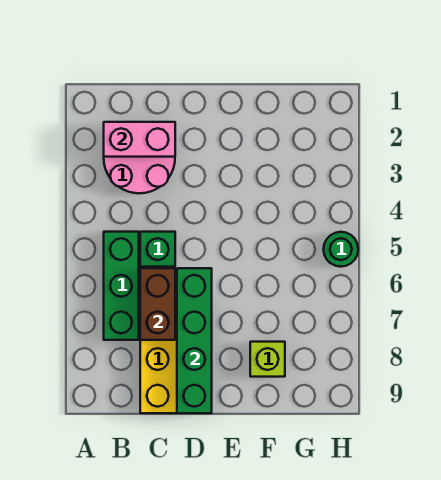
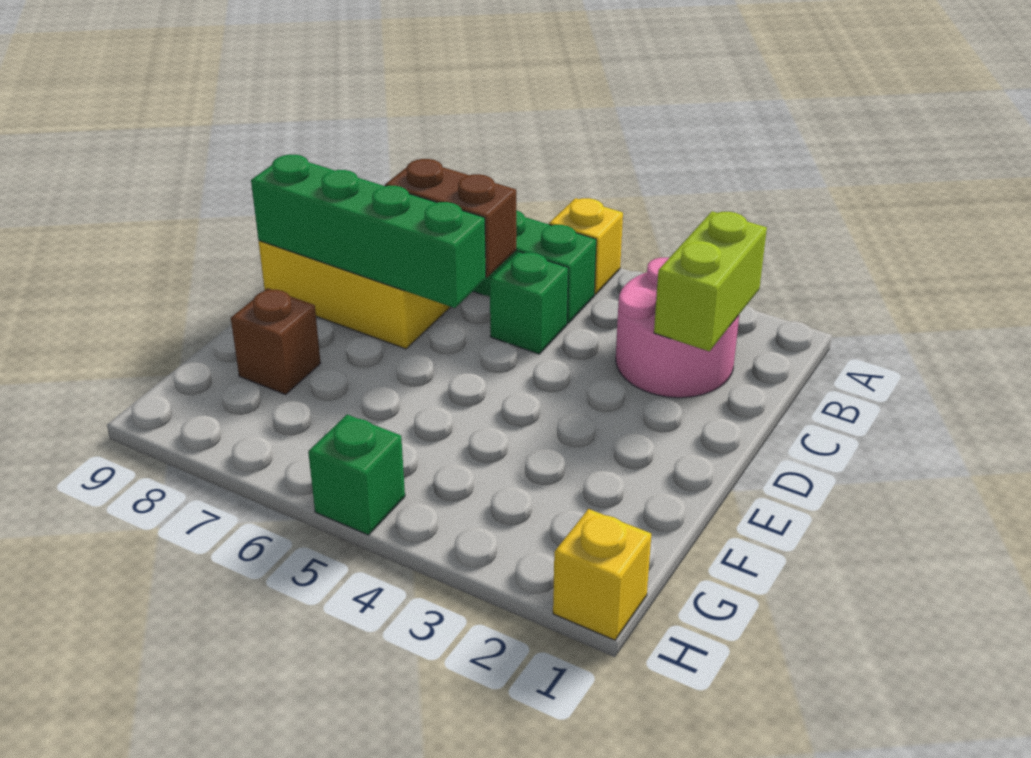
none -> yellow 1x1 brick [549,198,623,295]
pink 1x2 brick [104,122,175,157] -> lime 1x2 brick [654,211,767,351]
lime 1x1 brick [250,342,285,377] -> brown 1x1 brick [231,288,321,395]
none -> yellow 1x1 brick [553,509,651,640]
green 1x1 round brick [324,232,358,267] -> green 1x1 brick [308,414,405,535]

